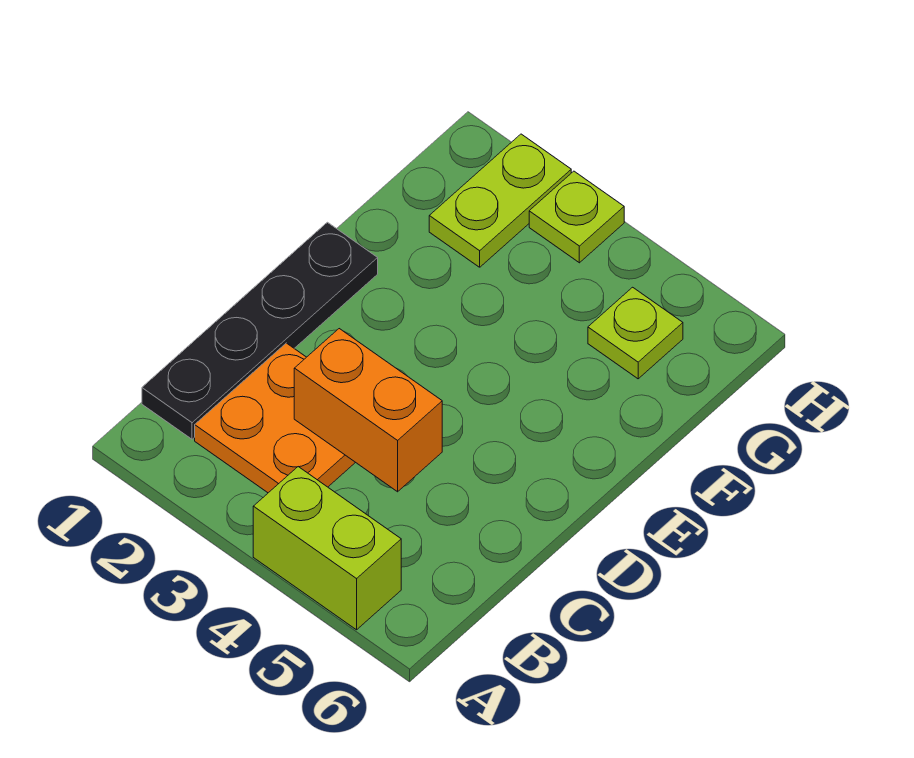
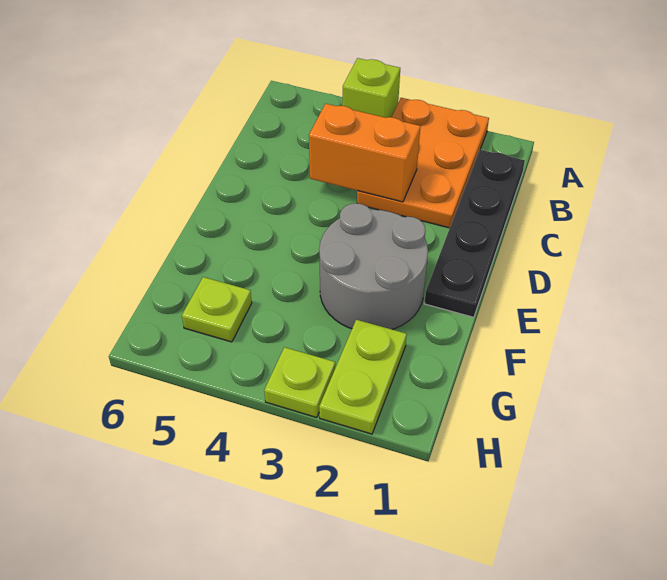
lime 1x2 brick [253,467,401,630] -> lime 1x1 brick [342,58,400,118]
orange 2x2 plate [195,343,356,493] -> orange 2x3 plate [357,98,489,228]
none -> grey 2x2 round brick [319,203,428,329]

